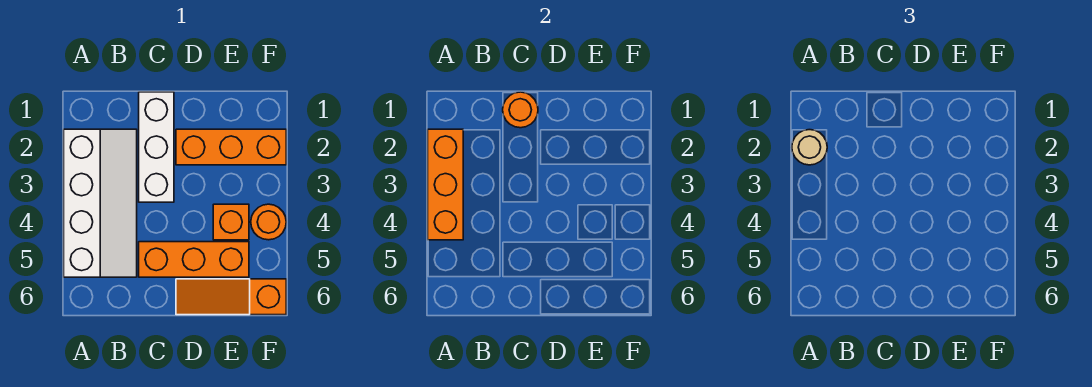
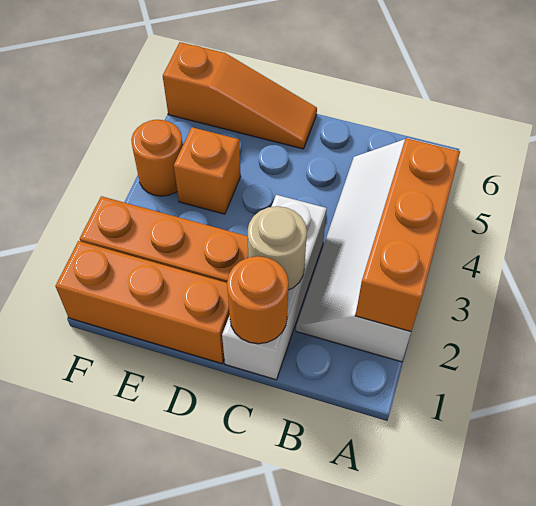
tan 1x1 round brick [792,130,827,165] -> tan 1x1 round brick moved to [248,206,307,290]
orange 1x3 brick [139,242,249,277] -> orange 1x3 brick moved to [55,241,230,364]

